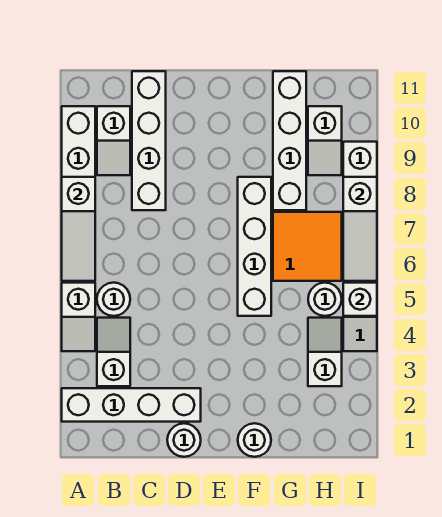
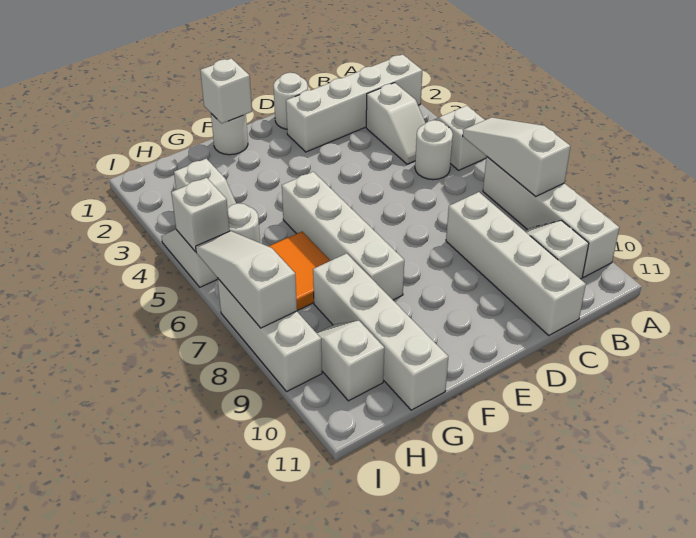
none -> white 1x1 brick [200,58,252,124]

